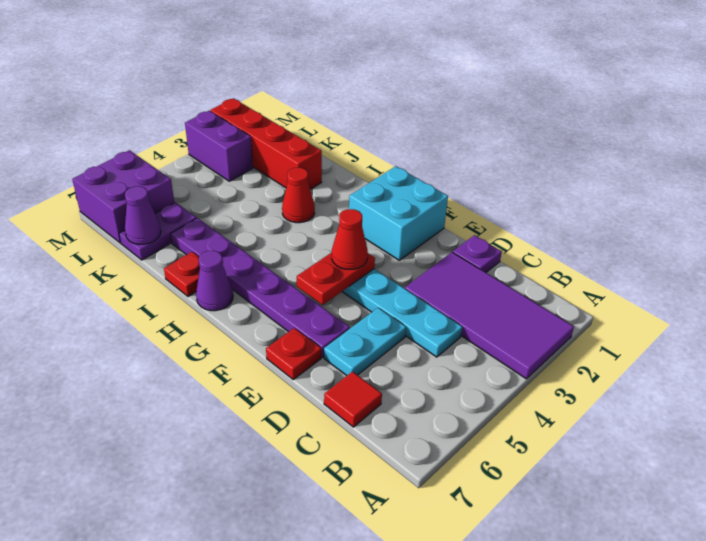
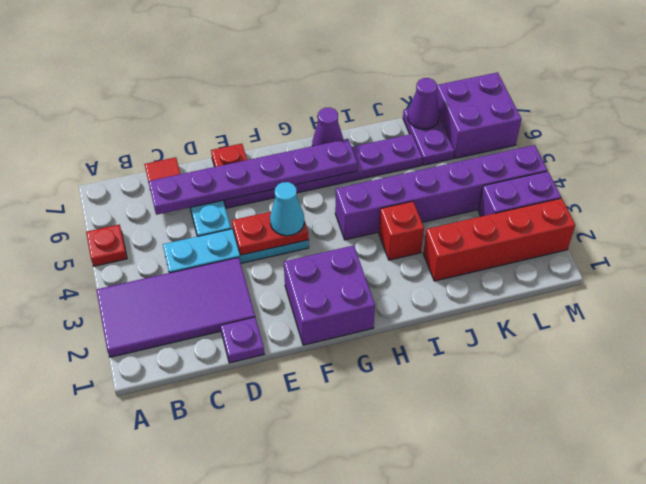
none -> purple 1x6 plate [148,139,357,215]
cyan 2x2 brick [349,166,448,260] -> purple 2x2 brick [284,246,375,345]
red 1x2 plate [297,253,375,305] -> red 1x2 plate turned to [232,212,309,255]
red 1x1 cone [332,209,368,269] -> cyan 1x1 cone [270,182,304,236]
none -> purple 1x6 brick [335,145,547,240]
red 1x1 cone [282,168,315,223] -> red 1x1 brick [379,201,424,260]
red 1x1 plate [164,252,200,297] -> red 1x1 plate moved to [86,225,127,266]

